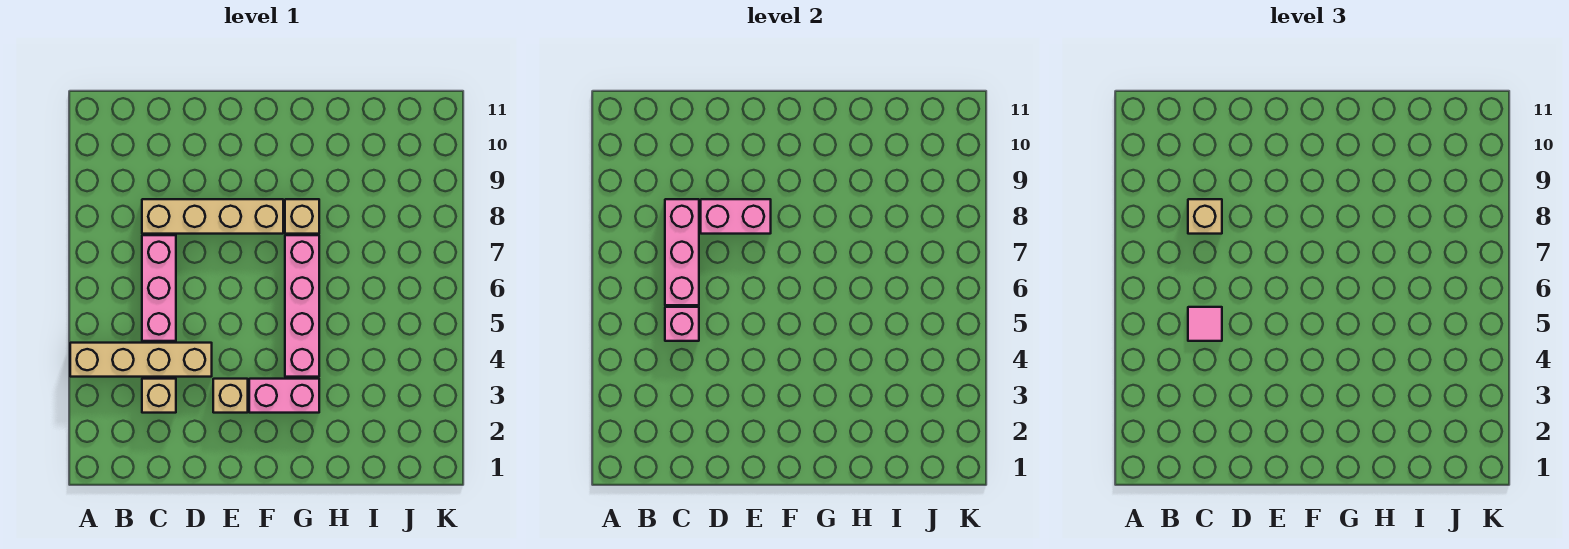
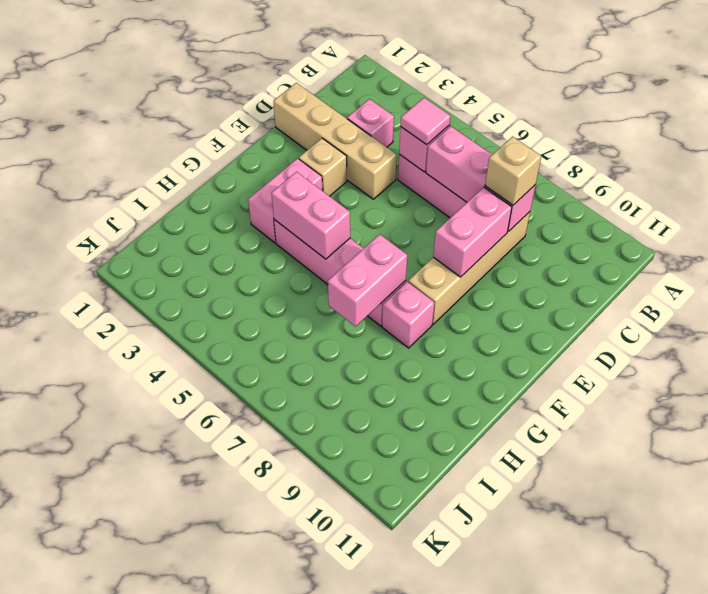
tan 1x4 brick [70,343,212,377] -> tan 1x4 brick turned to [273,83,397,199]
tan 1x1 brick [142,379,176,413] -> pink 1x1 brick [347,99,394,147]
none -> pink 1x2 brick [272,172,350,259]
none -> pink 1x2 brick [328,234,407,327]
tan 1x1 brick [285,199,319,234] -> pink 1x1 brick [382,282,434,348]

